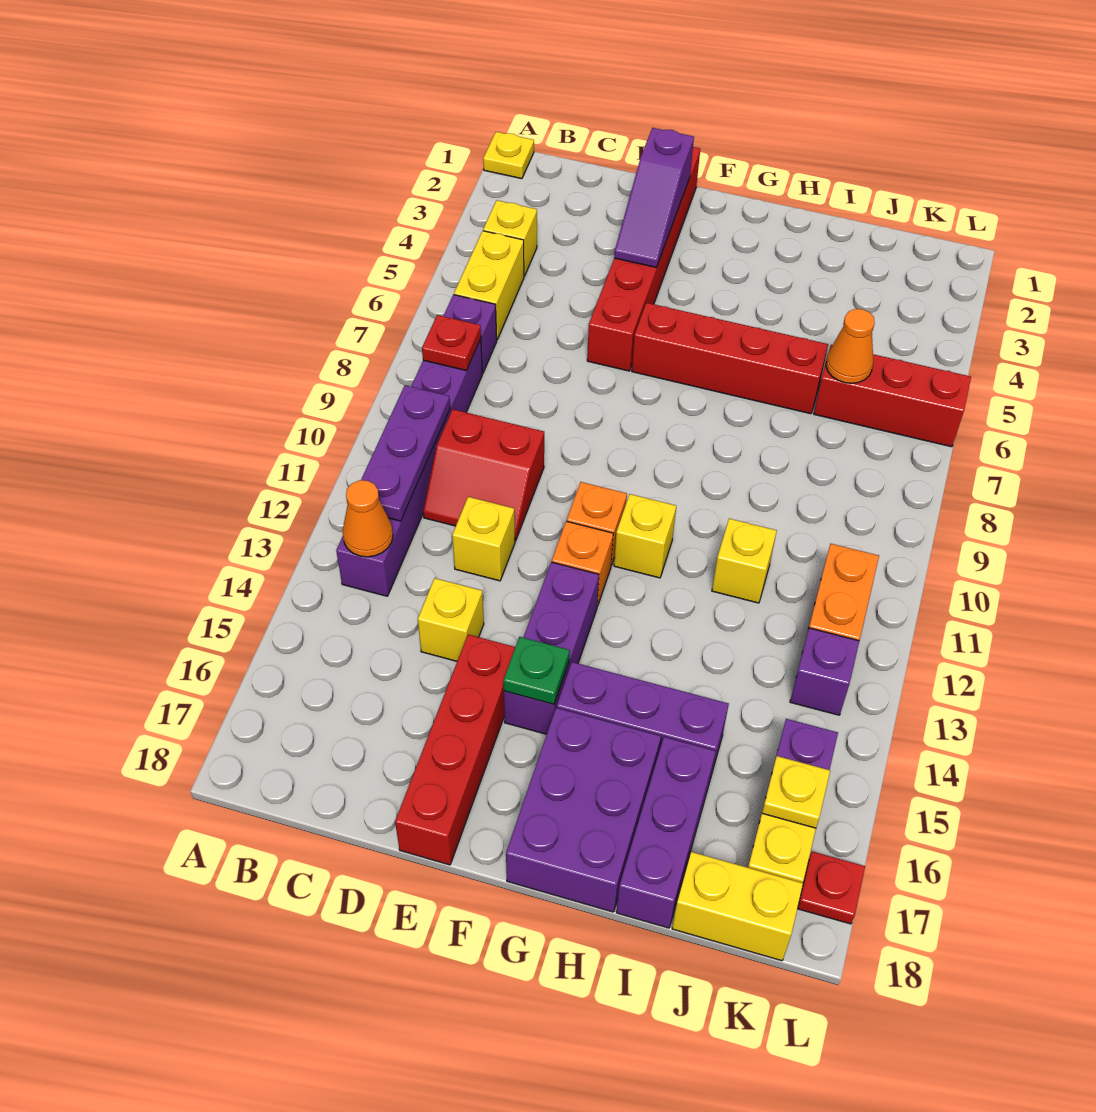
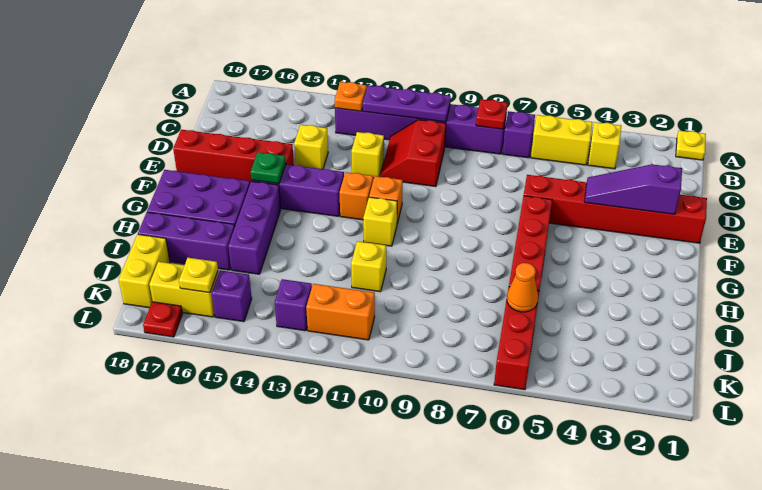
orange 1x1 cone [342,480,393,557] -> orange 1x1 plate [335,82,367,111]

